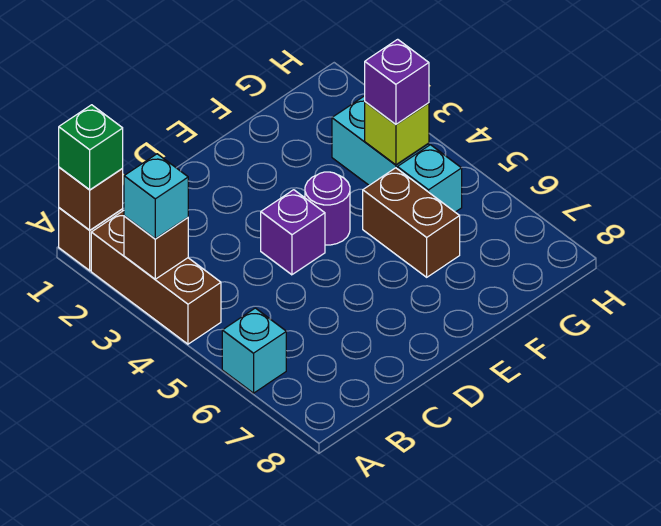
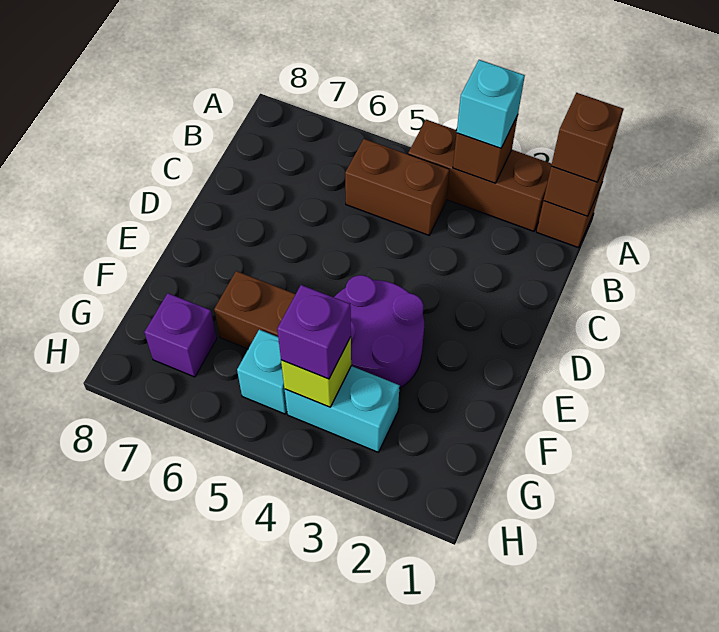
green 1x1 brick [59,105,123,190] -> brown 1x1 brick [551,93,623,182]
cyan 1x1 brick [222,308,286,393] -> none
none -> brown 1x2 brick [345,139,450,235]
purple 1x1 brick [261,190,325,275] -> purple 1x1 brick moved to [144,293,217,377]
purple 1x1 round brick [305,172,350,245] -> purple 2x2 round brick [334,275,424,388]

